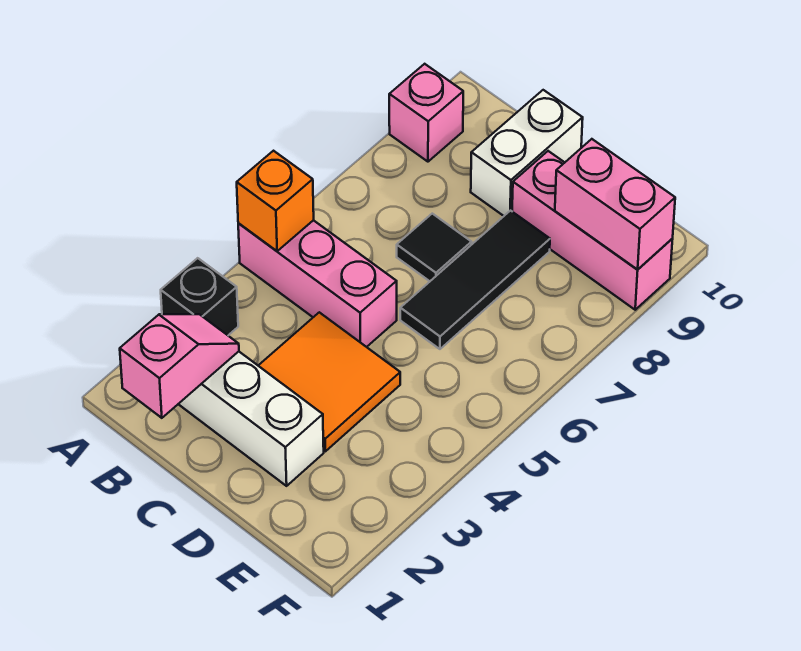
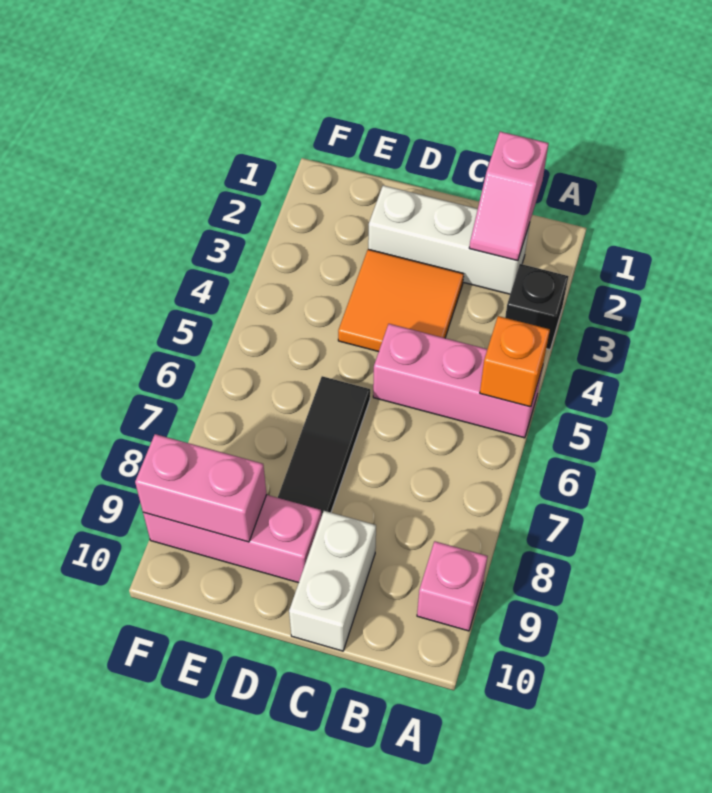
black 1x1 tile [397,214,472,281] -> none

